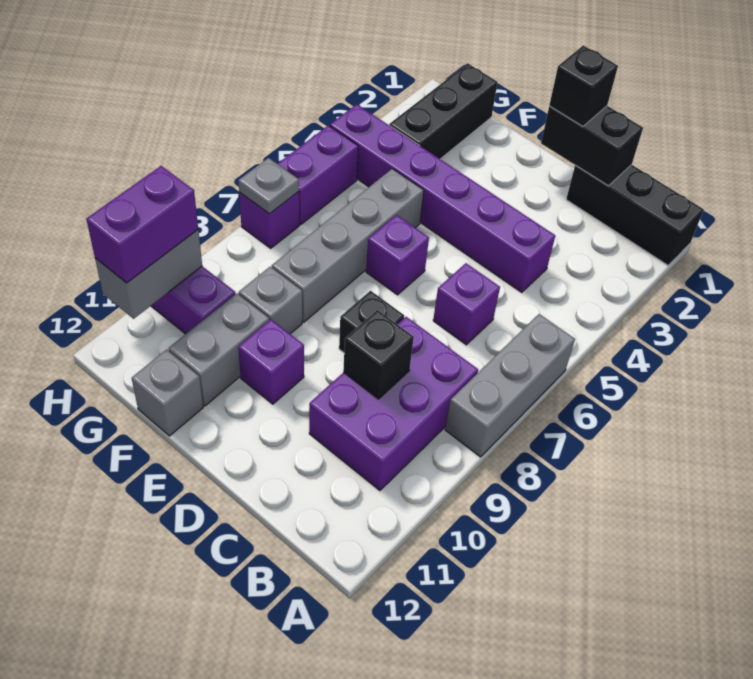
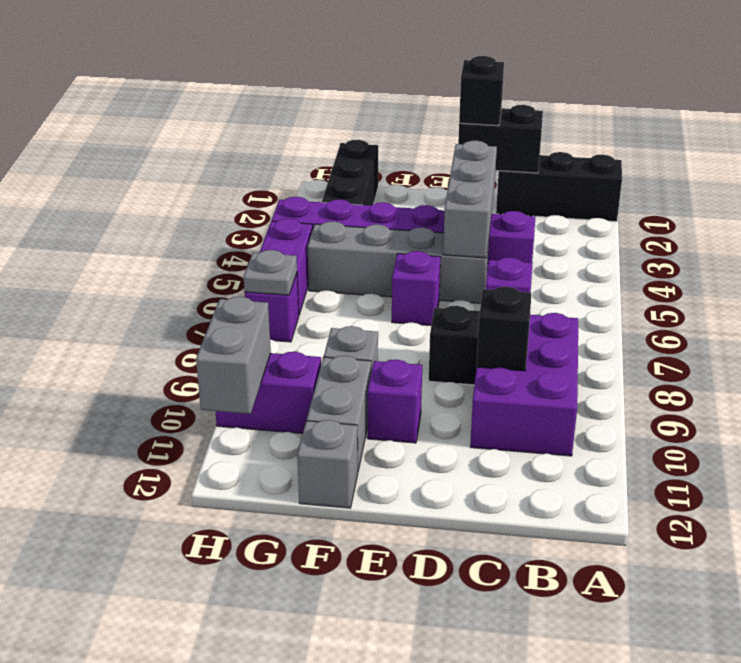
grey 1x3 brick [445,314,575,457] -> grey 1x3 brick moved to [443,141,497,258]
grey 1x4 brick [272,169,424,322] -> grey 1x4 brick turned to [308,221,489,303]
purple 1x2 brick [86,166,198,283] -> none

